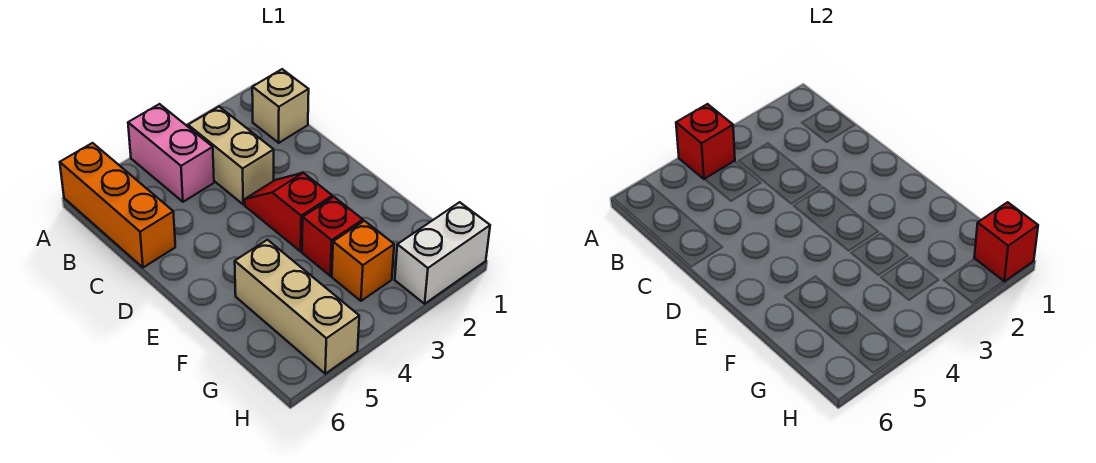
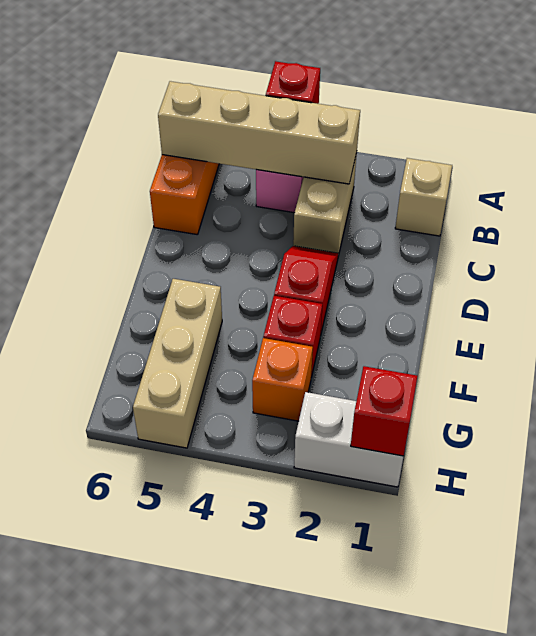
none -> tan 1x4 brick [158,81,360,184]

